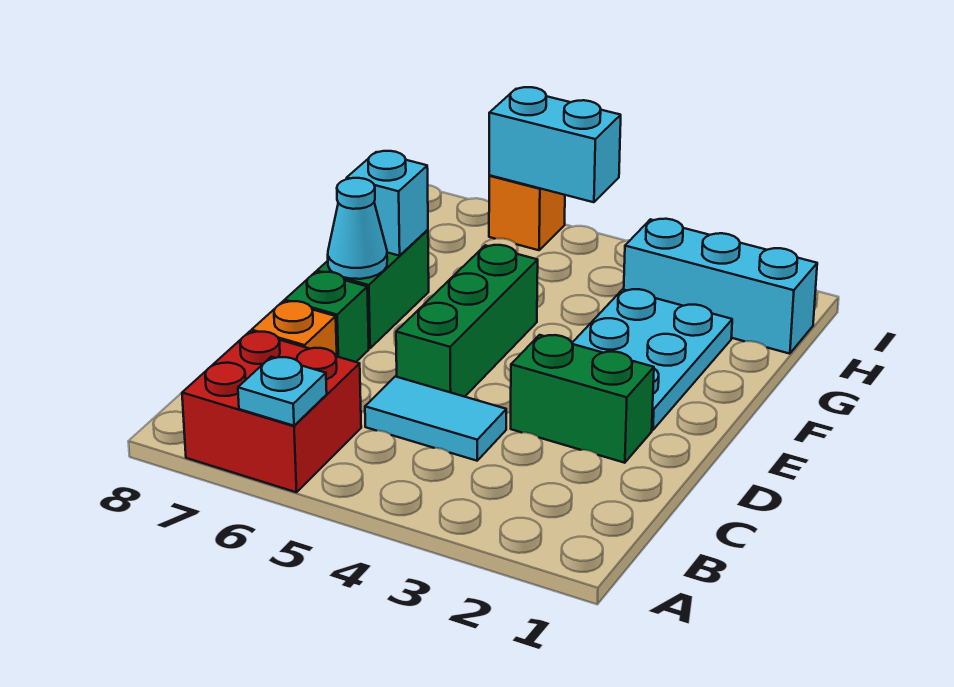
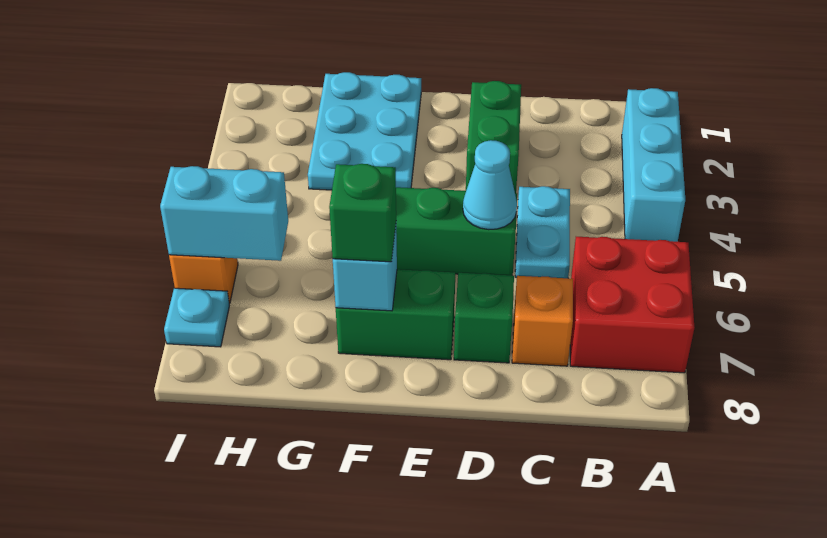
cyan 1x1 plate [238,357,327,426] -> cyan 1x1 plate moved to [164,288,229,347]
cyan 1x2 tile [365,377,506,461] -> cyan 1x2 plate [515,186,570,278]
cyan 2x3 plate [572,289,732,430] -> cyan 2x3 plate turned to [308,72,421,190]
cyan 1x1 cone [328,178,387,279] -> cyan 1x1 cone moved to [463,140,517,230]
none -> green 1x1 brick [329,164,396,262]
cyan 1x3 brick [624,219,817,354] -> cyan 1x3 brick moved to [622,88,685,242]
cyan 1x2 brick [489,87,621,202] -> cyan 1x2 brick turned to [160,166,288,261]

